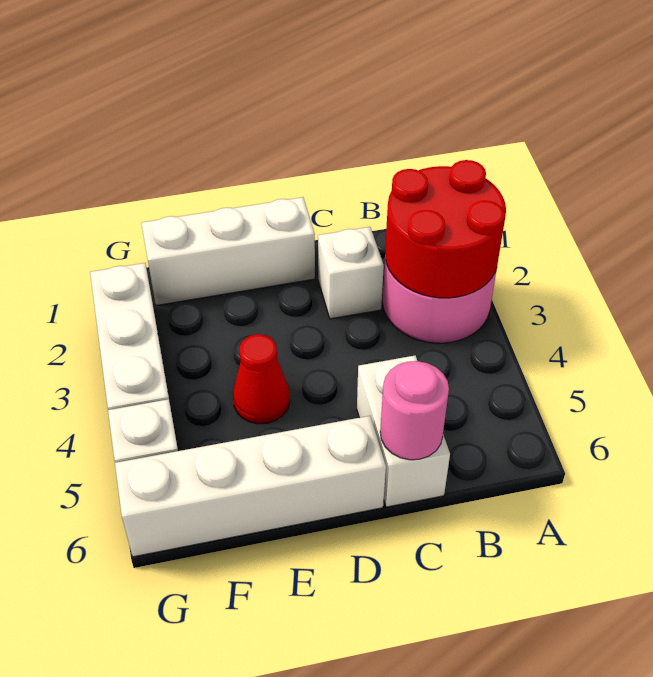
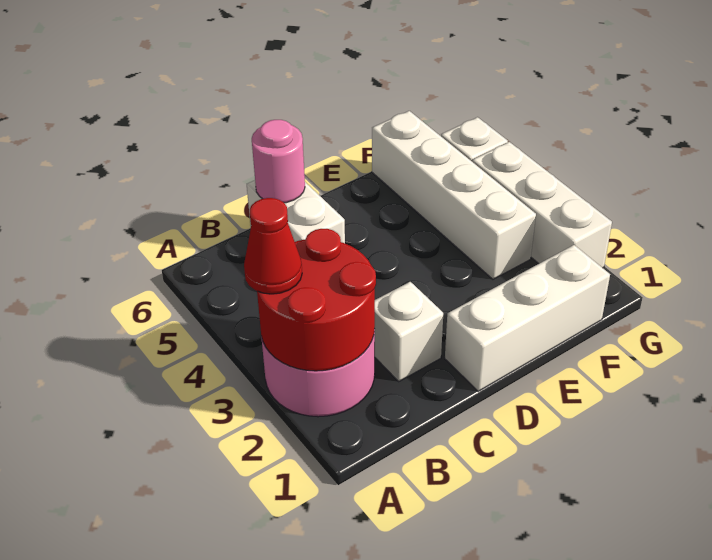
white 1x4 brick [115,416,386,557] -> white 1x4 brick turned to [372,111,536,279]
red 1x1 cone [233,334,290,424] -> red 1x1 cone moved to [244,198,302,294]

